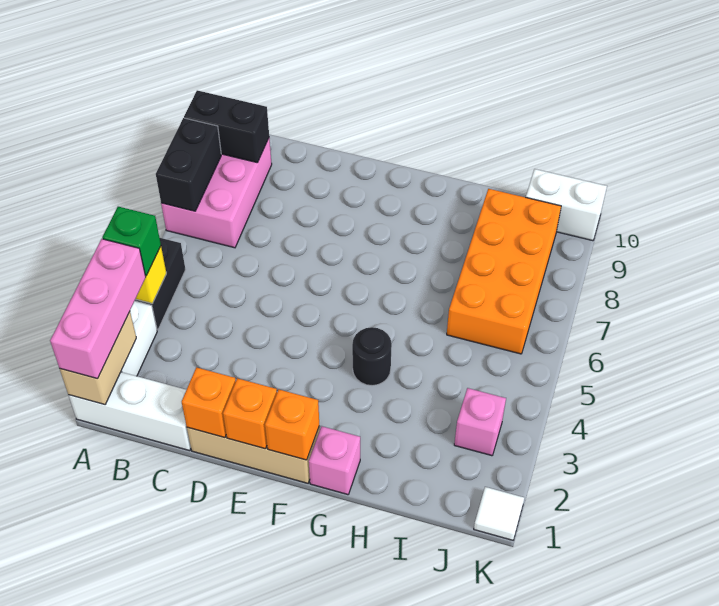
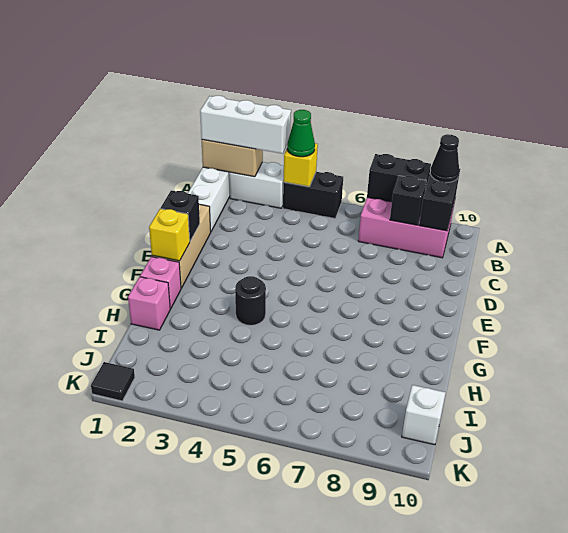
pink 1x3 brick [50,239,146,379] -> white 1x3 brick [200,96,291,154]
green 1x1 brick [102,207,161,276] -> green 1x1 cone [287,110,315,157]
none -> black 1x1 cone [430,134,459,183]
none -> black 1x1 brick [390,176,426,225]
orange 1x1 brick [182,367,236,438] -> none
orange 1x1 brick [223,378,277,449] -> black 1x1 brick [161,191,200,241]
orange 1x1 brick [265,390,319,460] -> yellow 1x1 brick [149,209,190,261]
orange 2x4 brick [447,189,561,354] -> none
pink 1x1 brick [454,388,506,456] -> pink 1x1 brick moved to [128,277,170,330]
white 1x2 brick [526,169,607,241] -> white 1x1 brick [402,385,446,445]
white 1x1 tile [474,487,524,540] -> black 1x1 tile [91,362,135,401]

